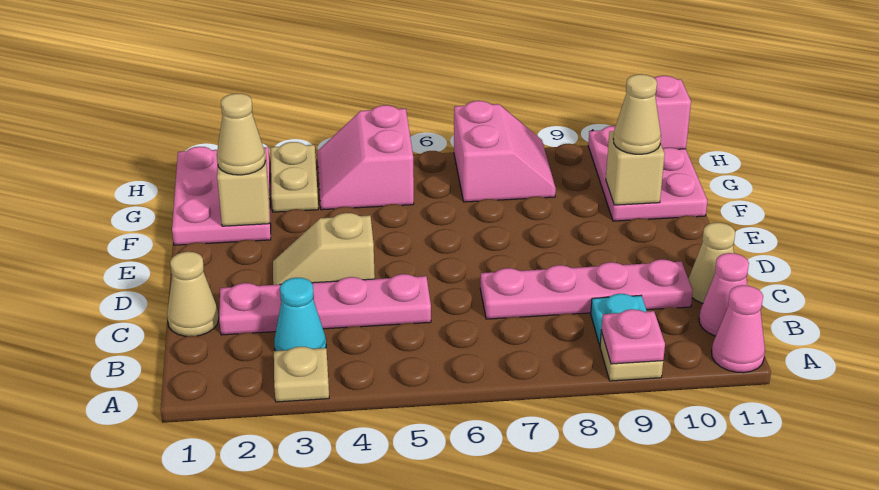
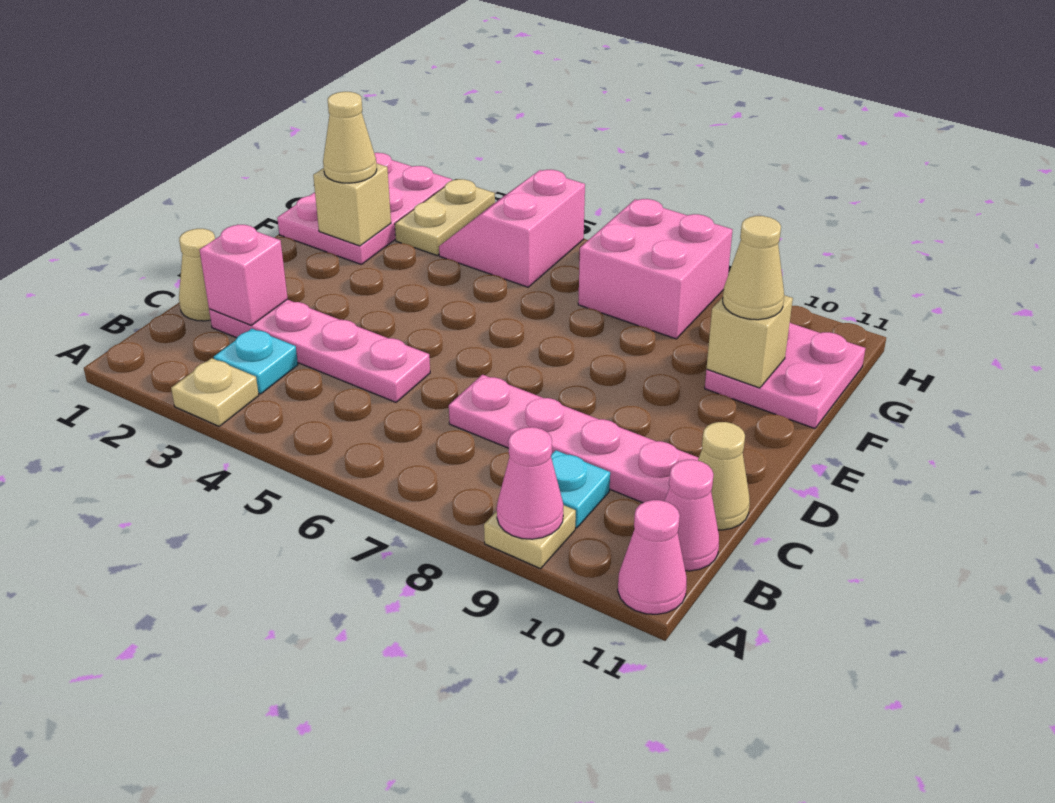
pink 1x1 plate [601,309,665,364] -> pink 1x1 cone [497,427,563,539]
cyan 1x1 cone [274,278,326,351] -> cyan 1x1 plate [214,329,298,394]
tan 1x2 slope [273,213,375,285] -> none
pink 2x3 plate [588,126,707,221] -> pink 2x2 plate [705,323,866,429]
pink 2x2 slope [454,101,556,202] -> pink 2x2 brick [578,199,732,339]
pink 1x1 brick [654,76,691,149] -> pink 1x1 brick moved to [200,225,288,325]

